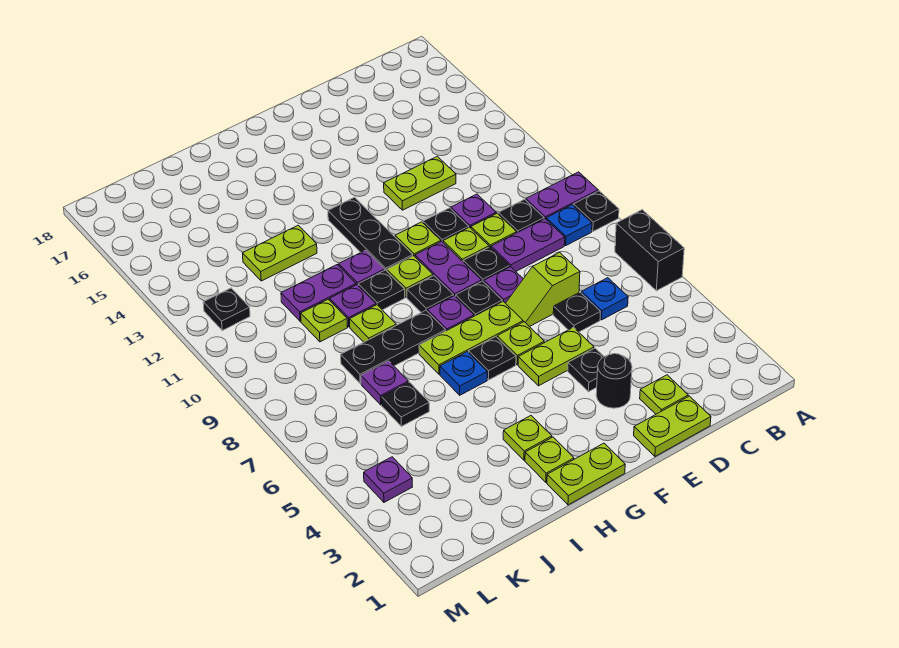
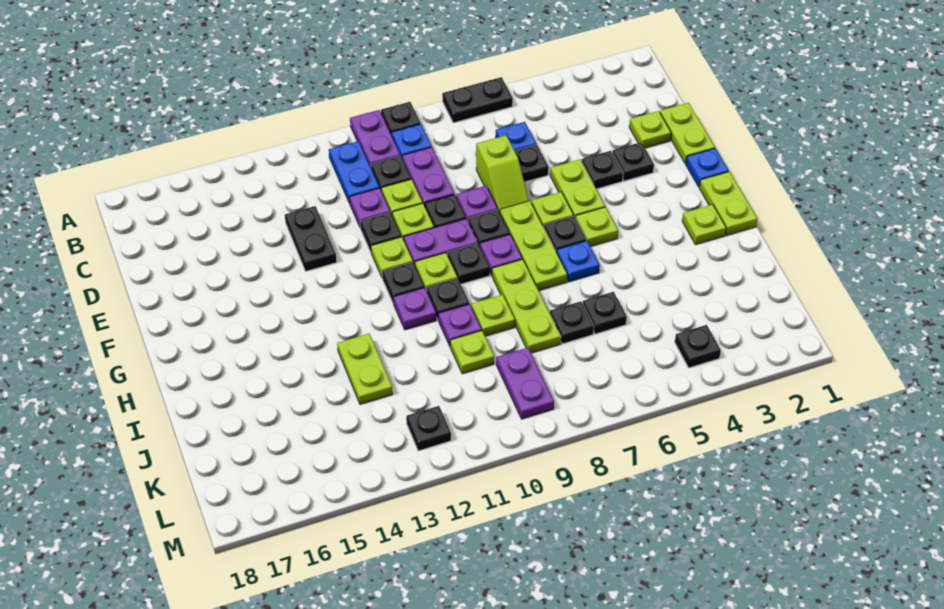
black 1x2 brick [615,210,684,291] -> black 1x2 plate [442,77,513,123]
none -> blue 1x2 plate [329,141,379,203]
lime 1x2 plate [384,156,456,210] -> black 1x2 plate [285,206,337,271]
black 1x1 round brick [596,354,632,408] -> black 1x1 plate [612,142,654,181]
none -> blue 1x1 plate [686,148,729,187]
black 1x3 plate [328,197,413,271] -> black 1x1 plate [382,262,424,304]
lime 1x1 plate [503,416,552,460] -> lime 1x1 plate moved to [576,207,618,247]
black 1x3 plate [341,310,446,383] -> lime 1x3 plate [492,259,561,353]
purple 1x2 plate [281,265,356,321] -> purple 1x2 plate moved to [496,348,554,419]
purple 1x1 plate [361,361,408,405] -> black 1x1 plate [550,301,594,344]
purple 1x1 plate [364,457,412,502] -> black 1x1 plate [675,325,721,368]

